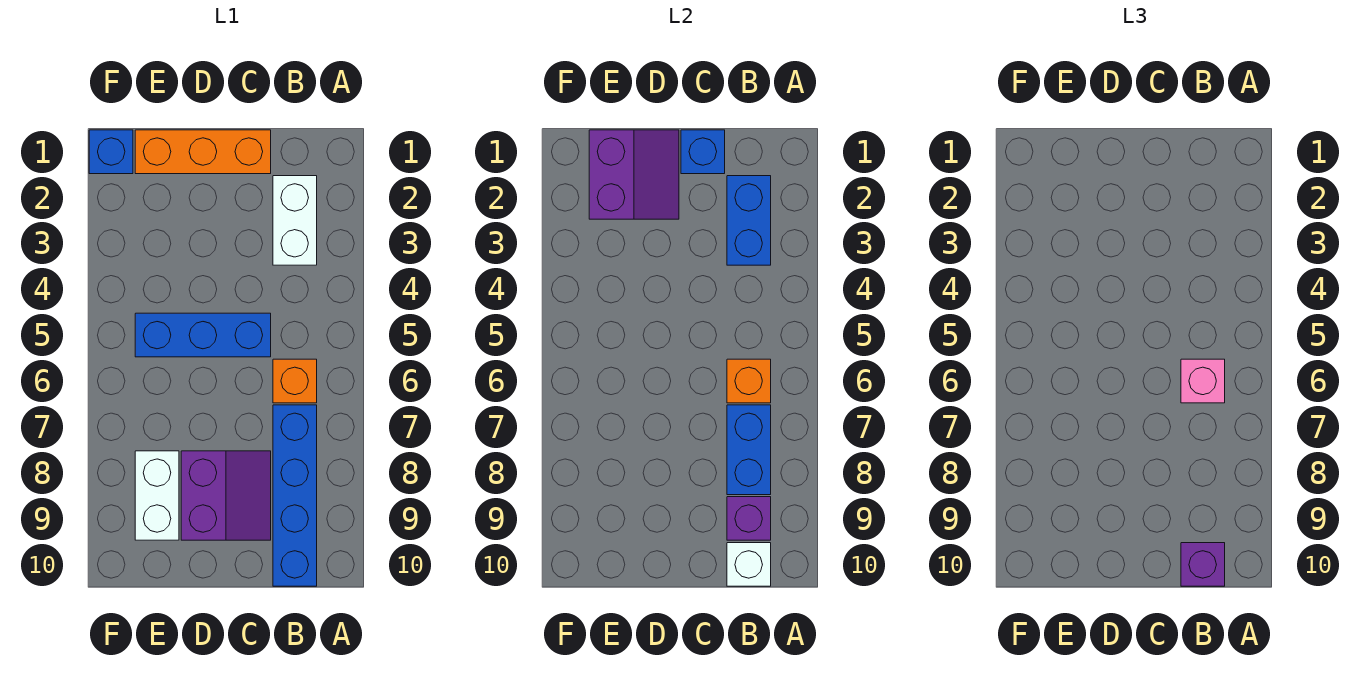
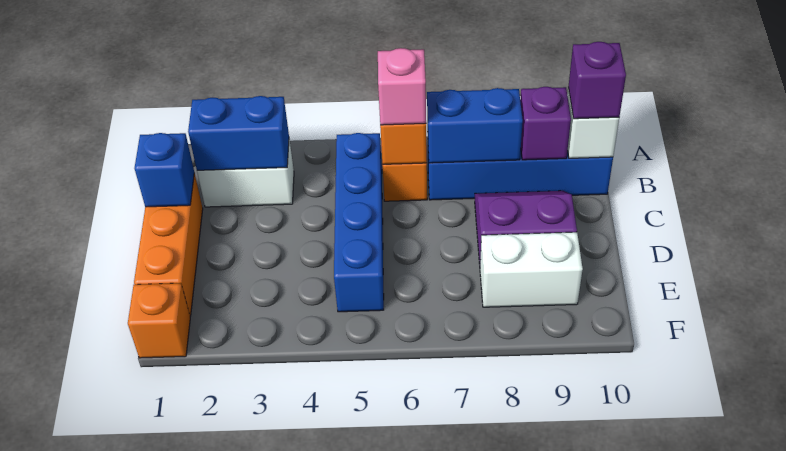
blue 1x3 brick [135,313,271,357] -> blue 1x4 brick [334,133,384,312]
purple 2x2 slope [589,130,679,219] -> none
blue 1x1 brick [89,130,133,174] -> orange 1x1 brick [128,283,190,358]

